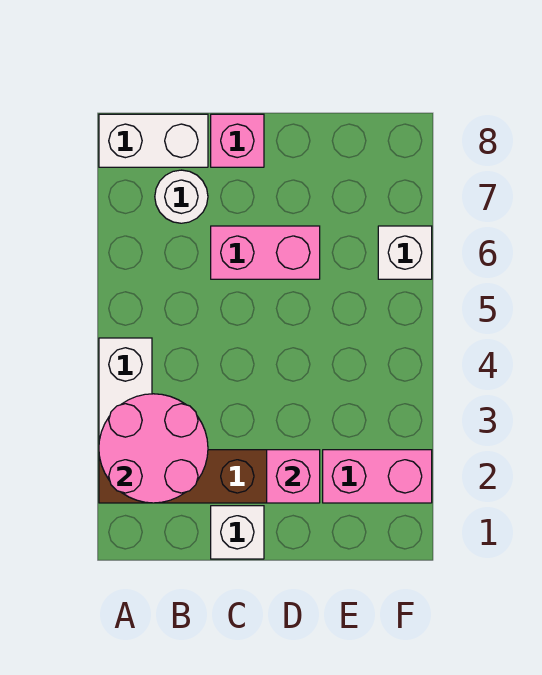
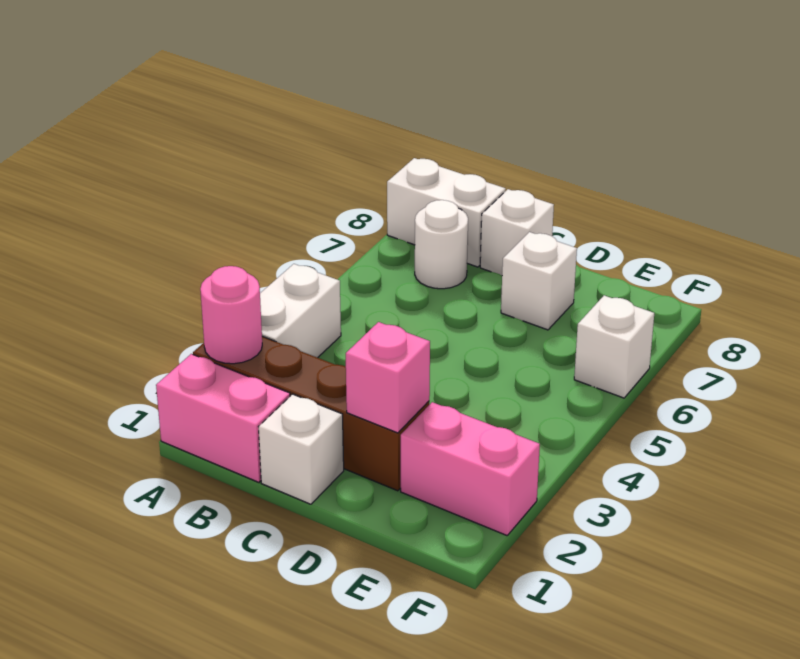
pink 2x2 round brick [99,394,208,503] -> pink 1x1 round brick [200,266,262,364]
pink 1x2 brick [211,226,320,279] -> pink 1x2 brick moved to [156,354,290,482]
pink 1x1 brick [211,114,264,167] -> white 1x1 brick [480,189,554,276]
none -> white 1x1 brick [501,232,577,330]

